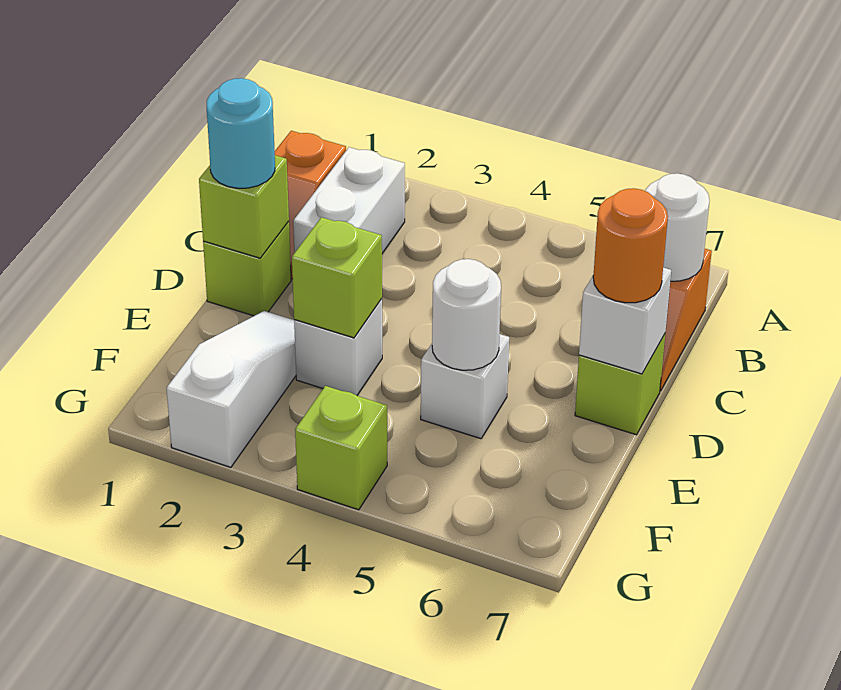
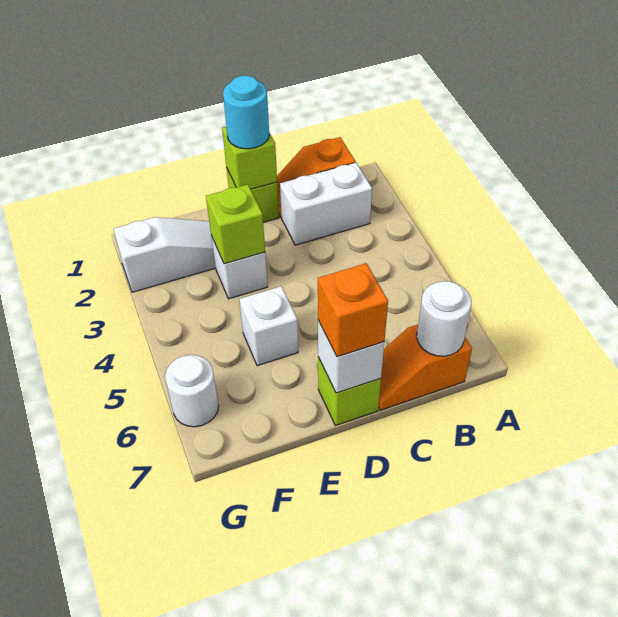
orange 1x1 round brick [593,188,668,303] -> orange 1x1 brick [318,263,388,357]
white 1x1 round brick [432,259,501,370] -> white 1x1 round brick moved to [165,355,219,427]
lime 1x1 brick [295,386,387,510] -> none

